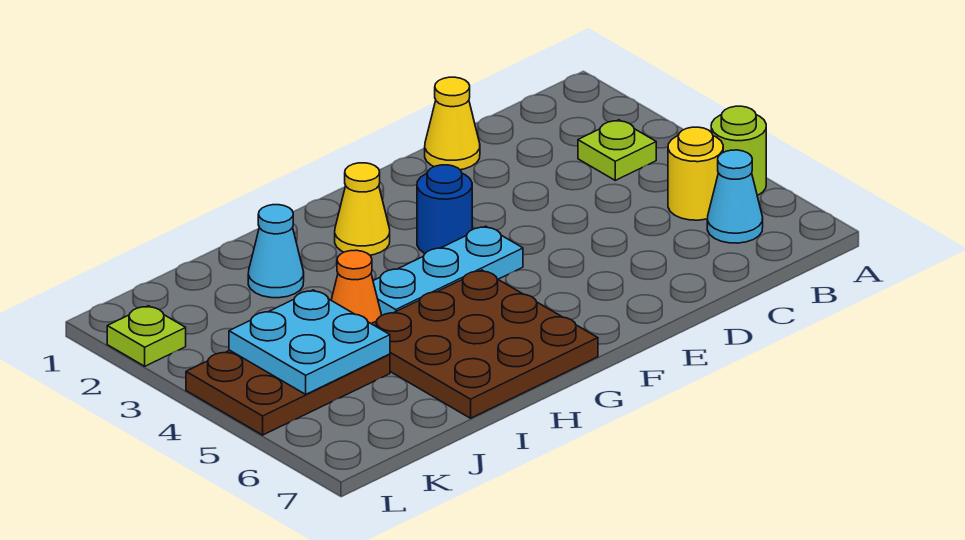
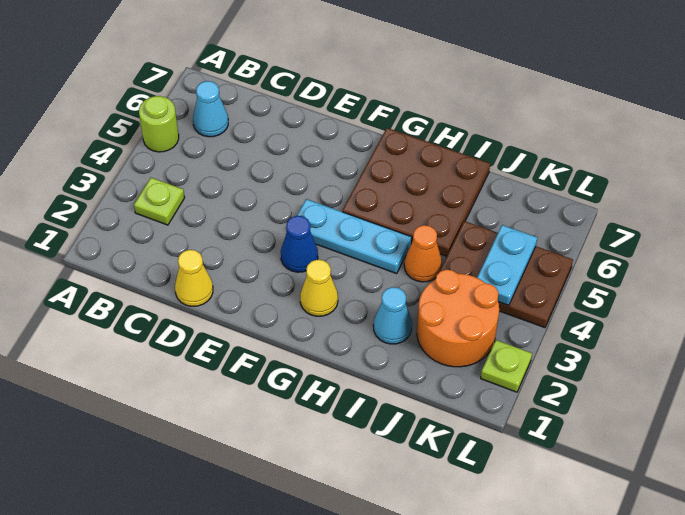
yellow 1x1 round brick [668,127,723,220] -> none
blue 1x1 round brick [417,165,472,253] -> blue 1x1 cone [281,216,318,272]
none -> orange 2x2 round brick [417,270,499,367]
cyan 2x2 plate [229,290,390,394] -> cyan 1x2 plate [477,225,537,306]

